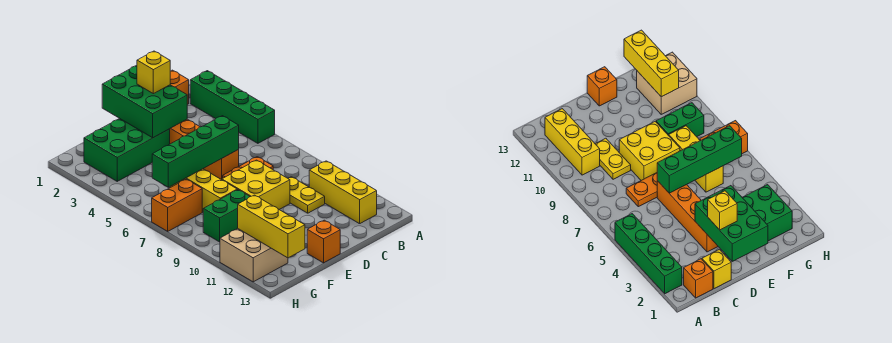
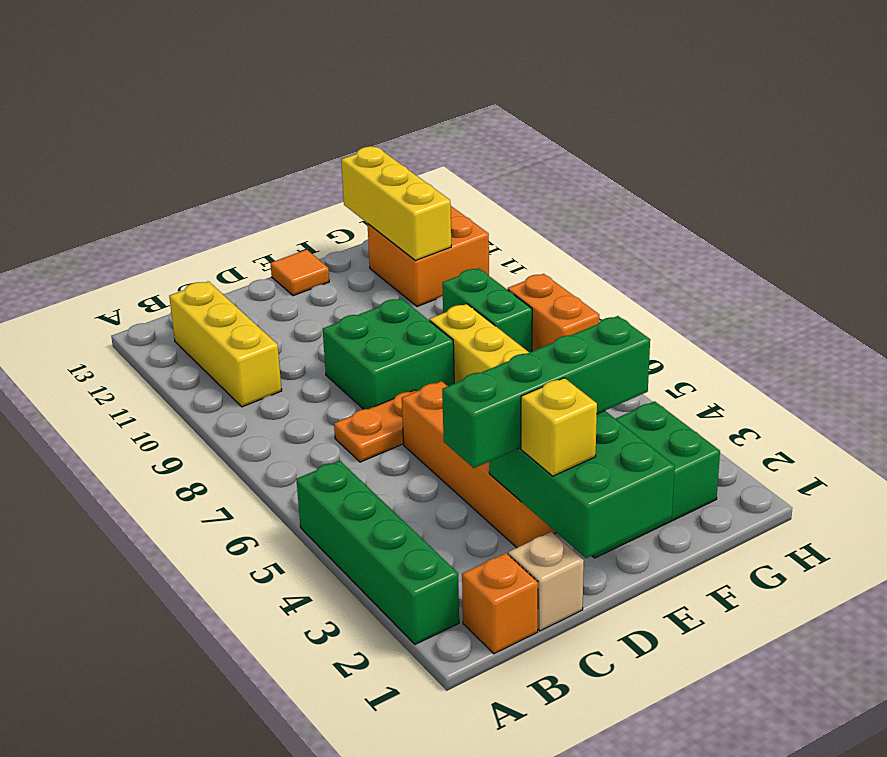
yellow 1x1 brick [702,249,731,289] -> tan 1x1 brick [508,532,584,631]
yellow 1x2 plate [288,177,325,213] -> none
green 1x4 brick [152,116,239,187] -> green 1x4 brick moved to [442,316,650,468]
yellow 2x2 brick [222,160,290,210] -> green 2x2 brick [323,298,454,409]
orange 1x1 brick [307,220,340,263] -> orange 1x1 tile [271,250,329,296]
green 1x2 brick [203,190,250,242] -> green 1x2 brick turned to [442,268,532,352]
orange 1x2 brick [152,179,202,232] -> orange 1x2 brick turned to [508,274,599,351]
tan 2x2 brick [220,229,288,282] -> orange 2x2 brick [367,206,489,307]

